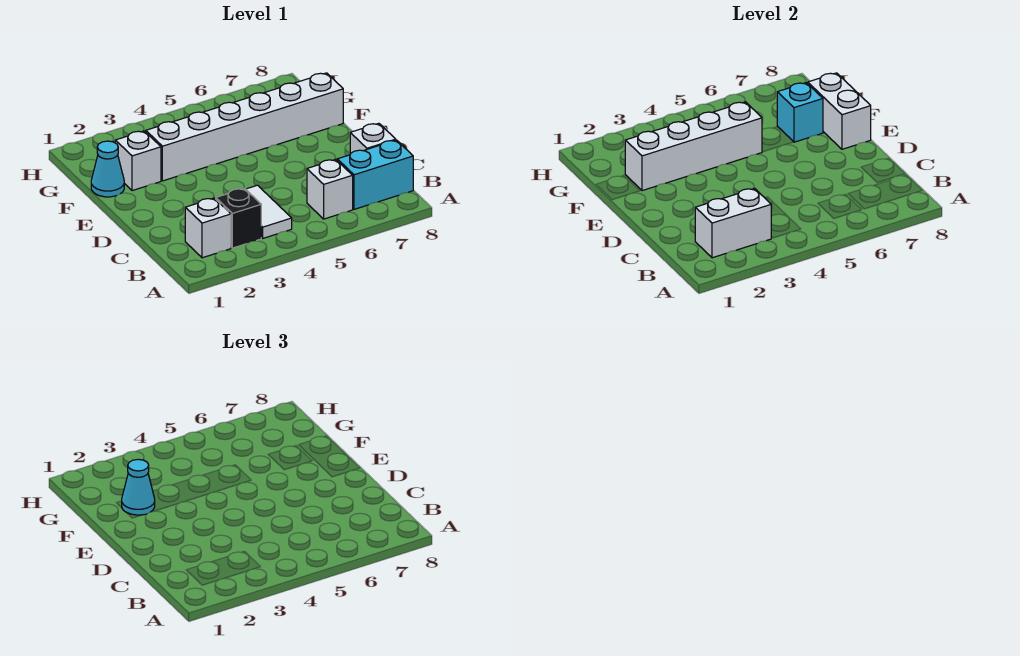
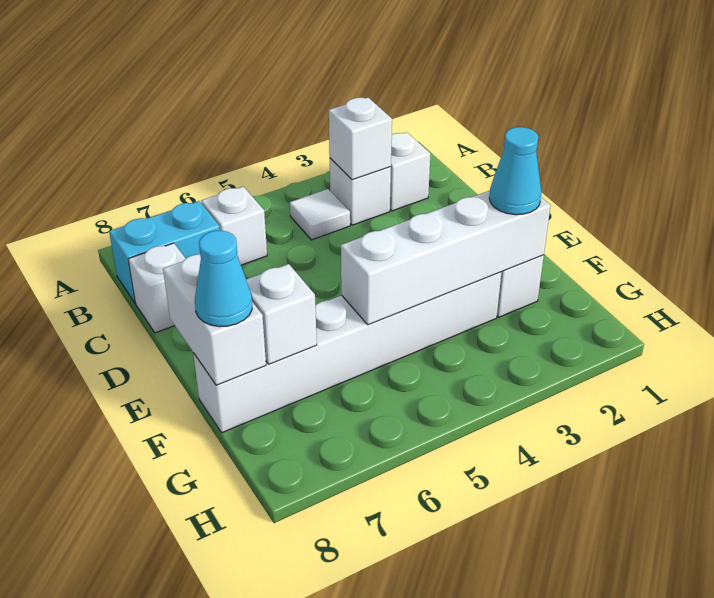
white 1x2 brick [695,188,771,258] -> white 1x1 brick [329,98,392,180]
black 1x1 brick [216,188,261,248] -> white 1x1 brick [330,158,391,225]
white 1x2 tile [246,185,292,238] -> white 1x1 tile [290,189,350,240]
cyan 1x1 cone [91,141,124,197] -> cyan 1x1 cone moved to [195,231,252,327]
cyan 1x1 brick [777,83,823,142] -> white 1x1 brick [246,264,317,364]

